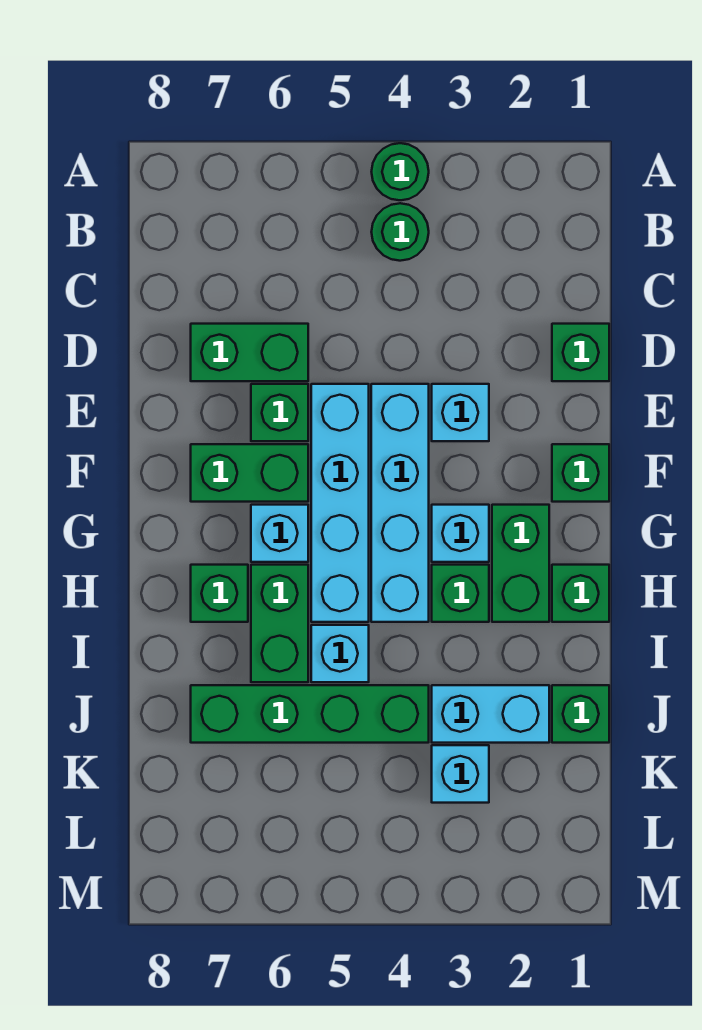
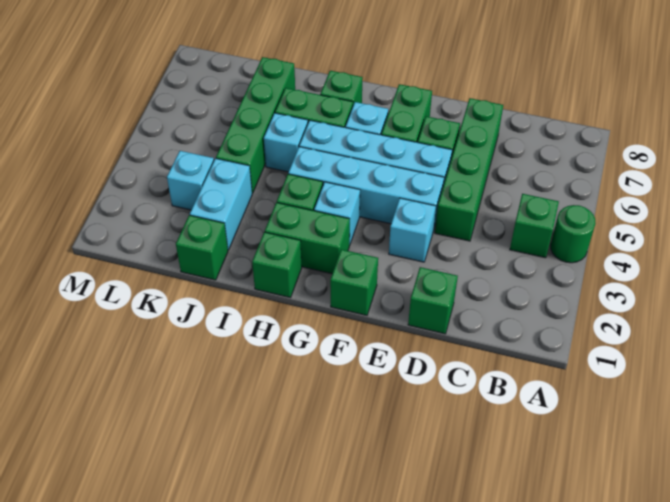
green 1x1 round brick [372,203,429,261] -> green 1x1 brick [510,194,559,258]
green 1x2 brick [191,324,308,381] -> green 1x4 brick [435,98,503,241]

